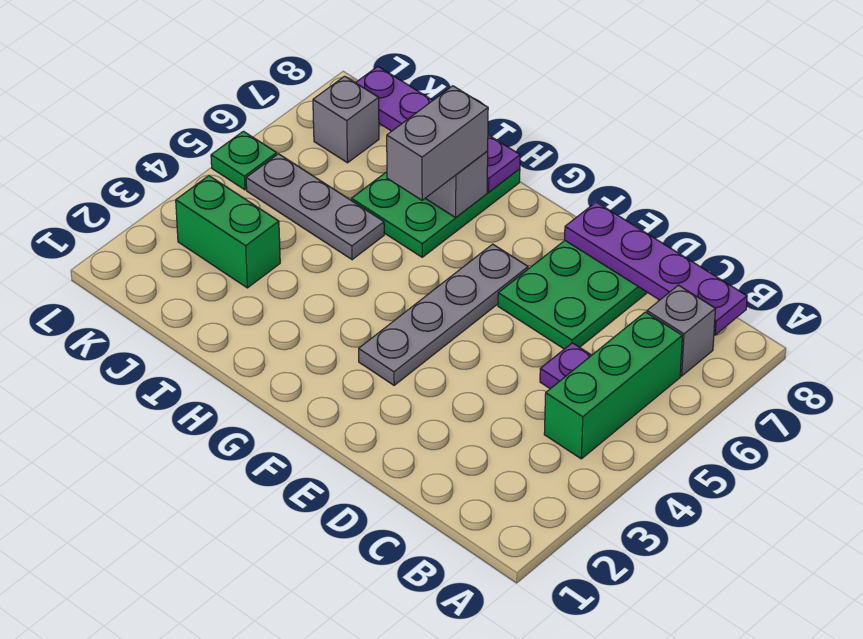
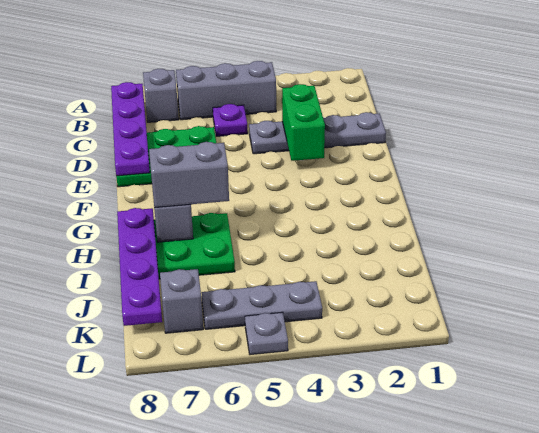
green 1x3 brick [544,312,682,459] -> grey 1x3 brick [176,61,276,120]
grey 1x4 plate [359,244,528,385] -> grey 1x4 plate moved to [249,112,386,154]
grey 1x3 plate [246,154,384,260] -> grey 1x3 plate turned to [201,281,322,329]
green 1x2 brick [176,176,280,288] -> green 1x2 brick moved to [282,84,325,161]
green 1x1 plate [211,131,277,190] -> grey 1x1 plate [245,312,288,355]

